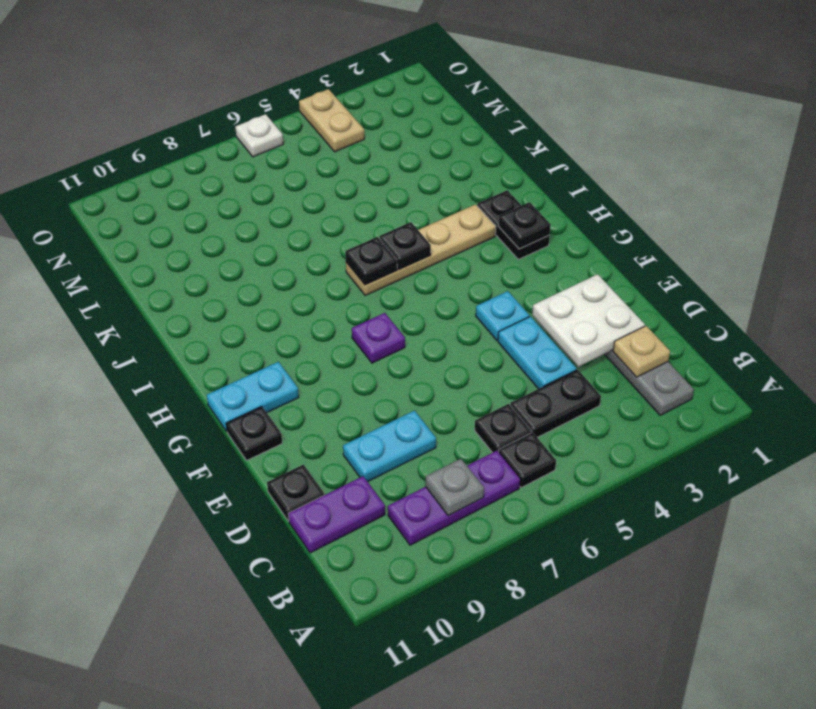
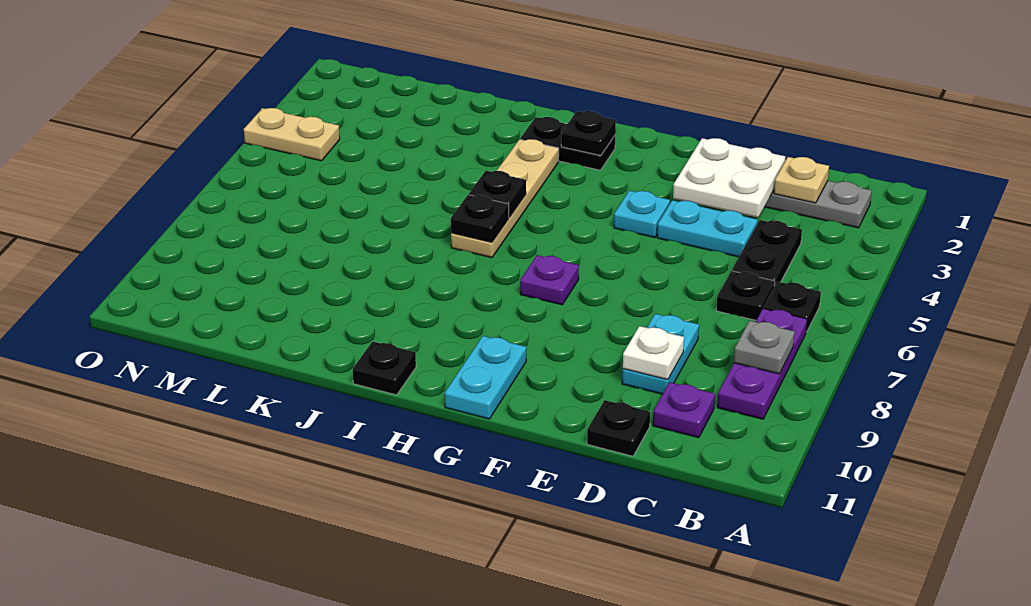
purple 1x2 plate [288,476,385,553] -> purple 1x1 plate [653,382,715,438]
black 1x1 plate [226,406,282,460] -> black 1x1 plate moved to [353,341,416,395]
white 1x1 plate [235,114,283,157] -> white 1x1 plate moved to [623,326,684,380]

